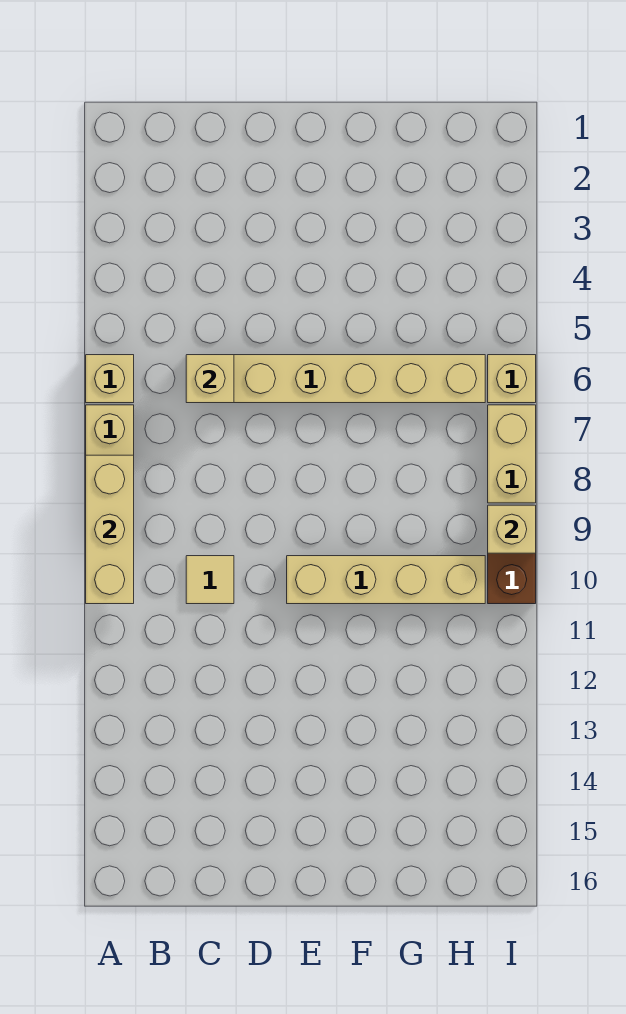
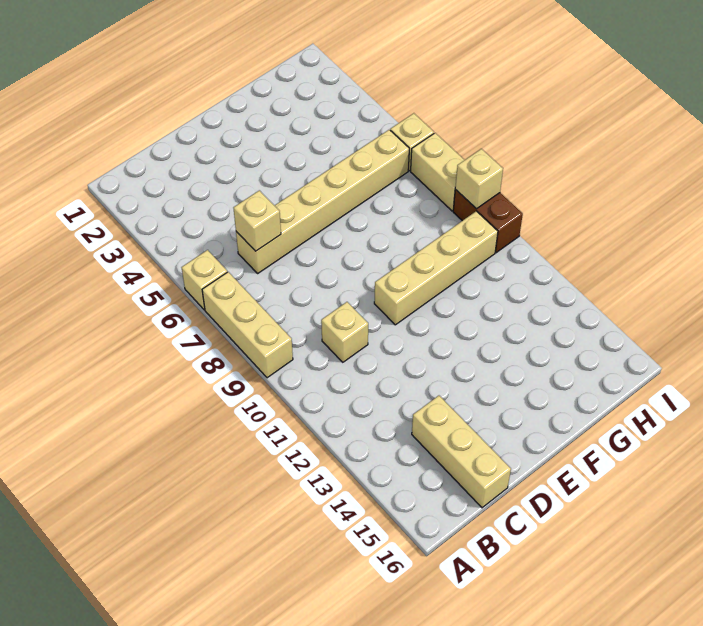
tan 1x3 brick [86,455,134,604] -> tan 1x3 brick moved to [412,396,511,508]
tan 1x1 tile [186,556,234,604] -> tan 1x1 brick [321,302,368,362]

